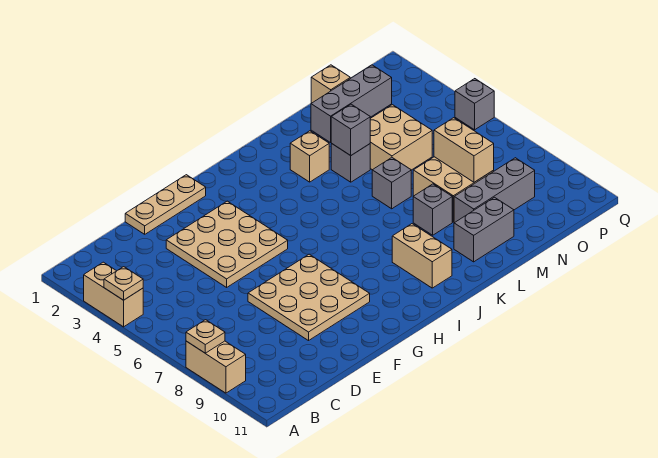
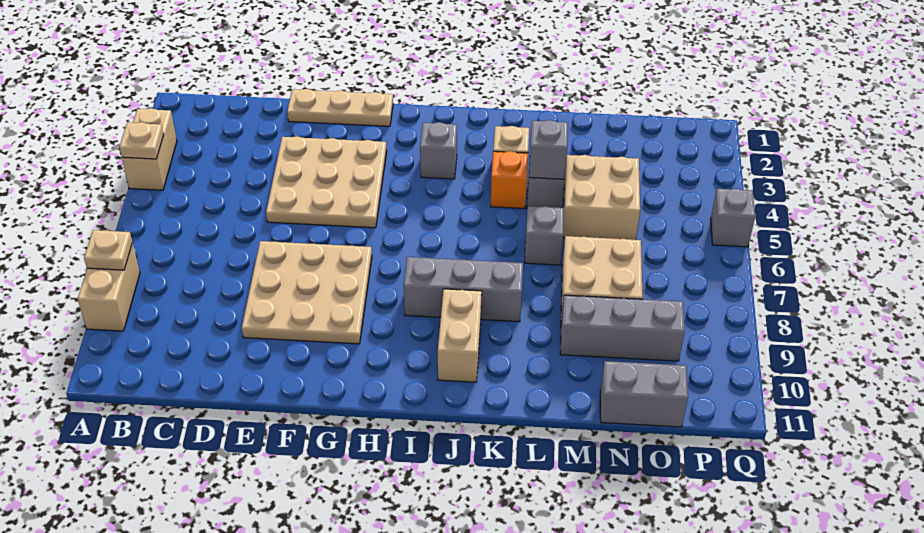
none -> orange 1x1 brick [491,151,528,209]
grey 1x1 brick [413,184,452,235] -> grey 1x1 brick moved to [420,122,457,179]
grey 1x2 brick [454,197,514,262] -> grey 1x2 brick moved to [600,361,688,427]
grey 1x3 brick [311,65,392,143] -> grey 1x3 brick moved to [404,257,523,322]
tan 1x1 brick [311,65,350,103] -> none
tan 1x2 brick [434,118,494,182] -> none

